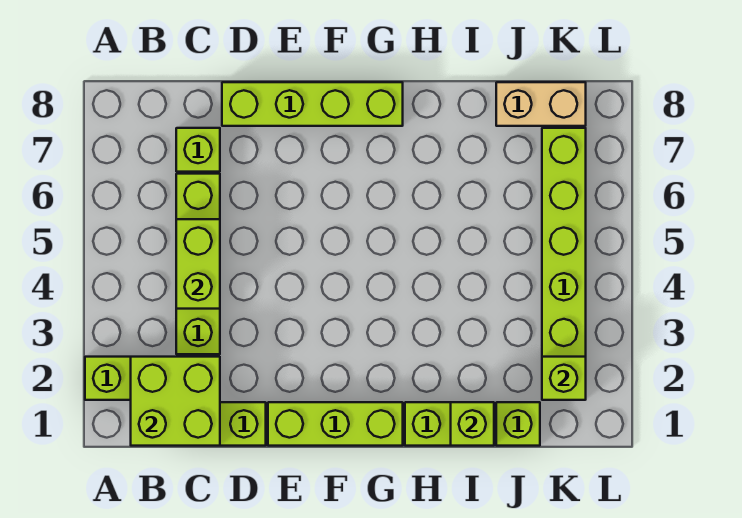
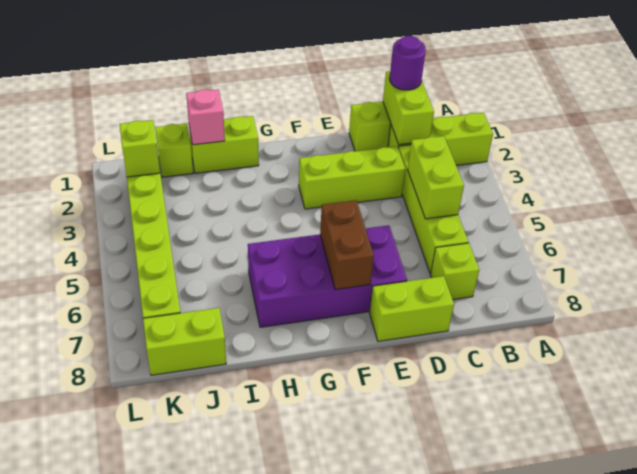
lime 2x2 brick [131,357,220,446] -> lime 1x2 brick [383,71,434,145]
none -> purple 1x1 round brick [390,36,426,90]
lime 1x4 brick [222,82,403,126] -> lime 1x2 brick [370,276,454,341]
lime 1x3 brick [268,402,403,446] -> lime 1x3 brick moved to [299,146,405,209]
none -> purple 2x4 brick [248,225,407,327]
none -> brown 1x2 brick [320,200,374,290]
lime 1x1 brick [451,402,494,446] -> pink 1x1 brick [186,89,225,145]
tan 1x2 brick [496,82,586,126] -> lime 1x2 brick [143,308,226,375]

